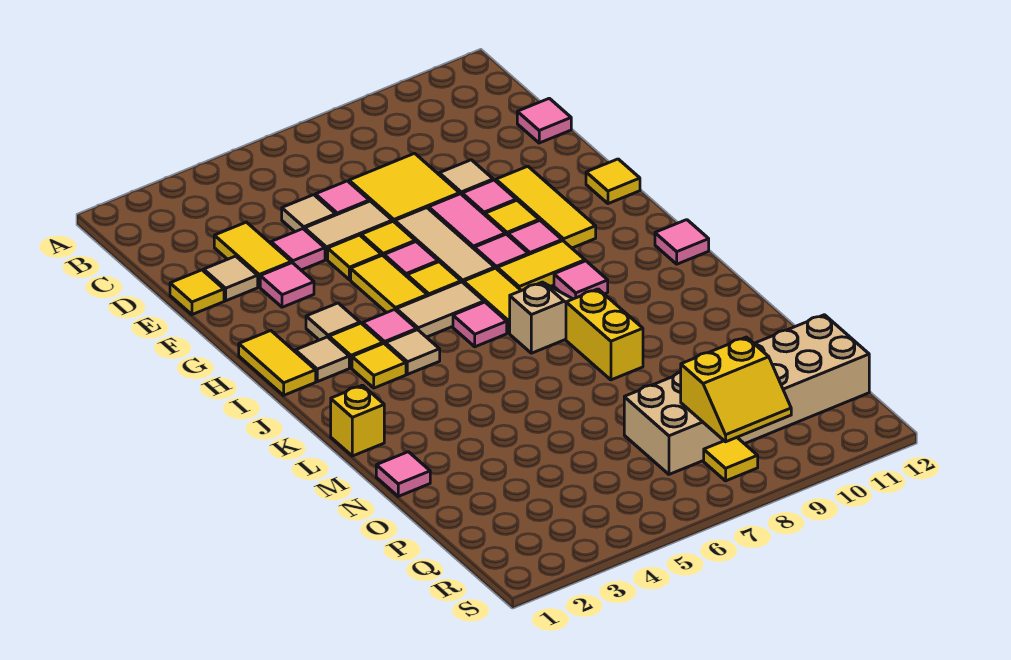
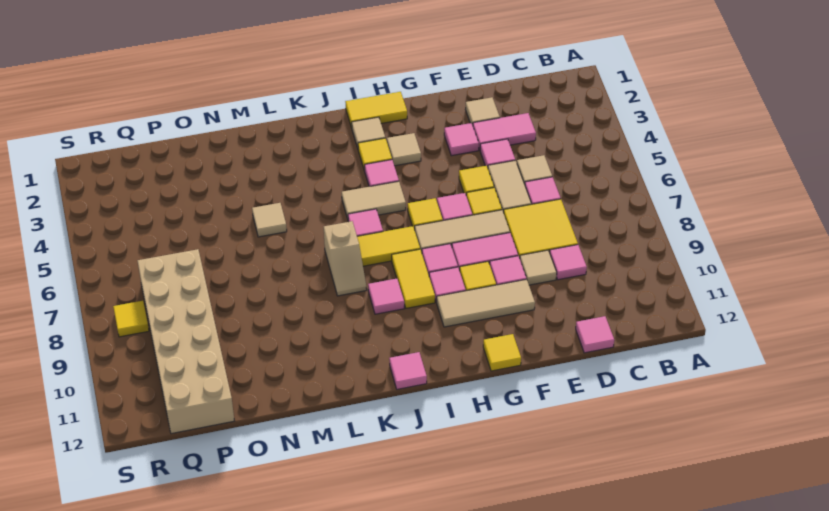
yellow 1x2 tile [214,222,291,287] -> pink 1x2 tile [473,113,536,150]
yellow 1x1 tile [170,270,224,315] -> none
yellow 1x3 tile [496,166,596,248] -> tan 1x3 tile [437,279,535,327]
yellow 1x2 tile [351,255,427,313] -> none
tan 1x2 tile [396,282,484,337] -> tan 1x2 tile turned to [342,181,406,219]
yellow 1x1 tile [352,344,406,388] -> none
tan 1x1 tile [386,330,440,374] -> tan 1x1 tile moved to [252,203,287,237]
yellow 1x1 brick [331,385,384,456] -> none
yellow 1x2 brick [566,289,643,380] -> none
pink 1x1 tile [376,452,430,496] -> pink 1x1 tile moved to [550,245,587,280]
yellow 2x2 slope [681,337,791,442] -> none

